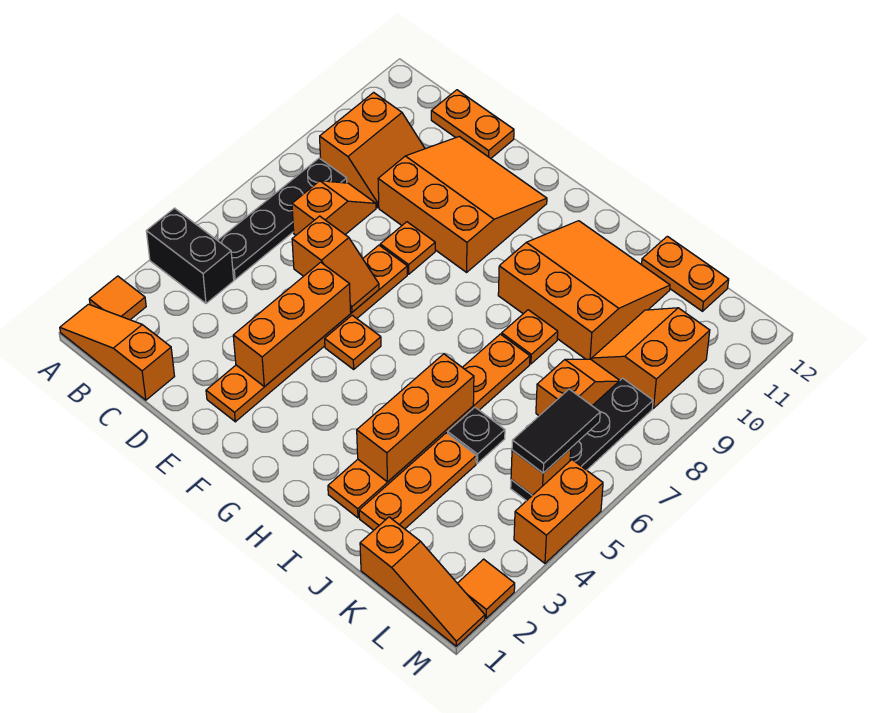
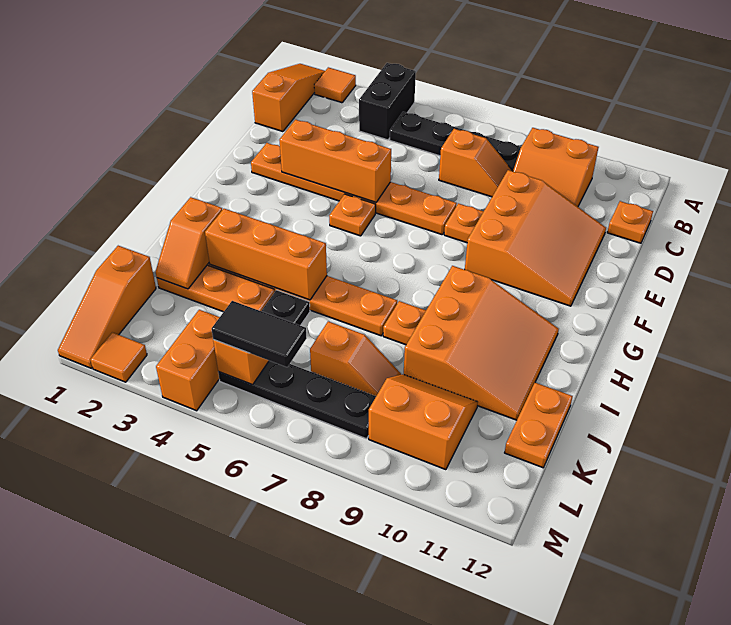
orange 1x2 plate [431,90,514,158] -> orange 1x1 plate [607,201,653,243]
orange 1x2 slope [292,216,379,312] -> orange 1x2 slope moved to [155,197,222,289]
orange 1x2 brick [514,460,603,563] -> orange 1x2 brick turned to [156,310,220,411]

